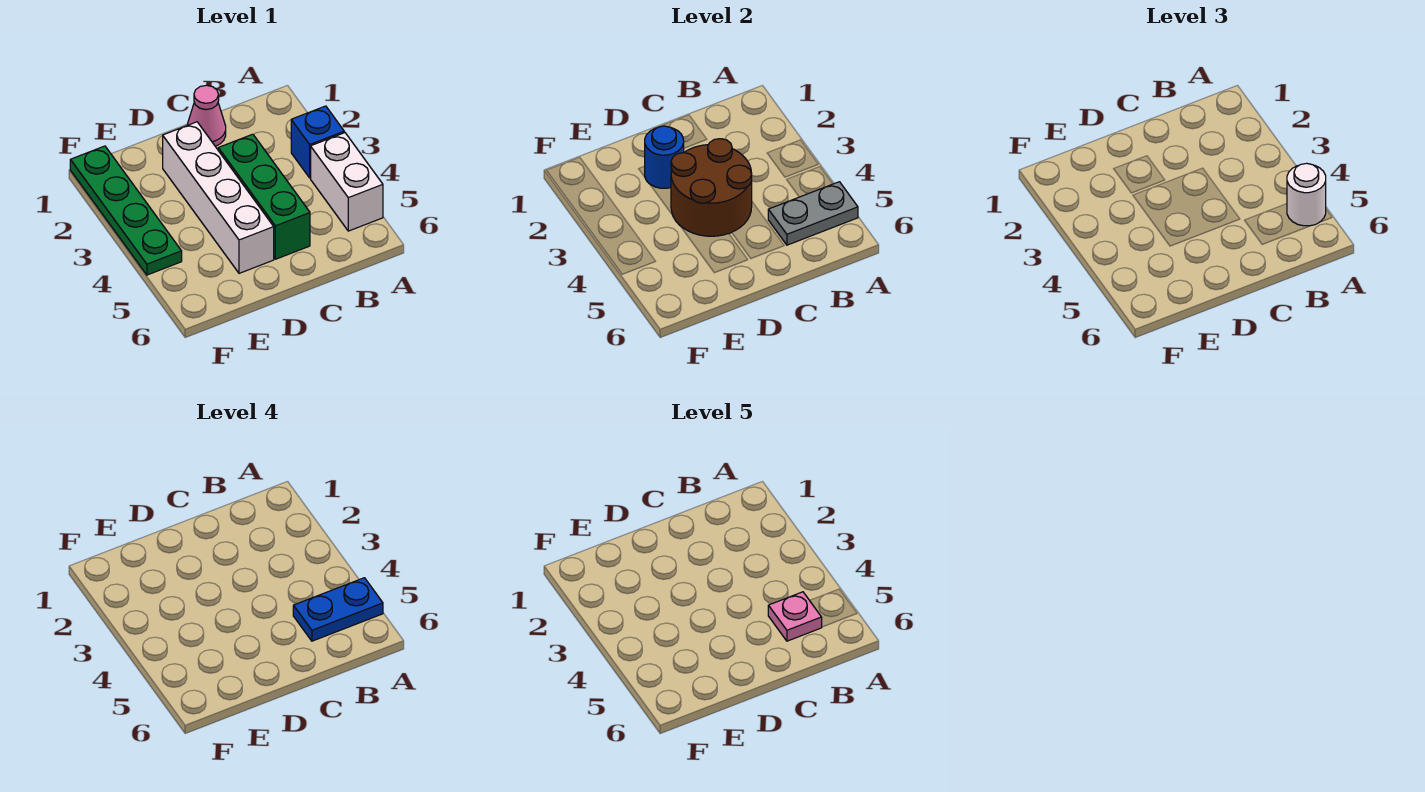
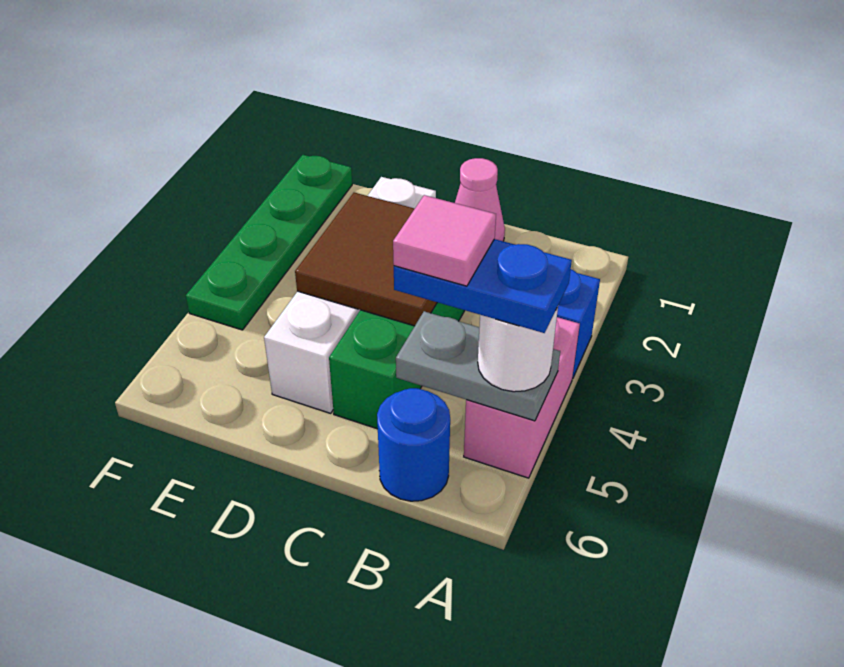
white 1x2 brick [311,133,383,231] -> pink 1x2 brick [464,317,580,478]
pink 1x1 plate [768,592,822,641] -> pink 1x1 tile [393,195,496,286]
brown 2x2 round brick [671,139,752,236] -> brown 2x2 tile [295,193,437,326]
blue 1x1 round brick [645,126,684,188] -> blue 1x1 round brick moved to [377,388,450,501]

